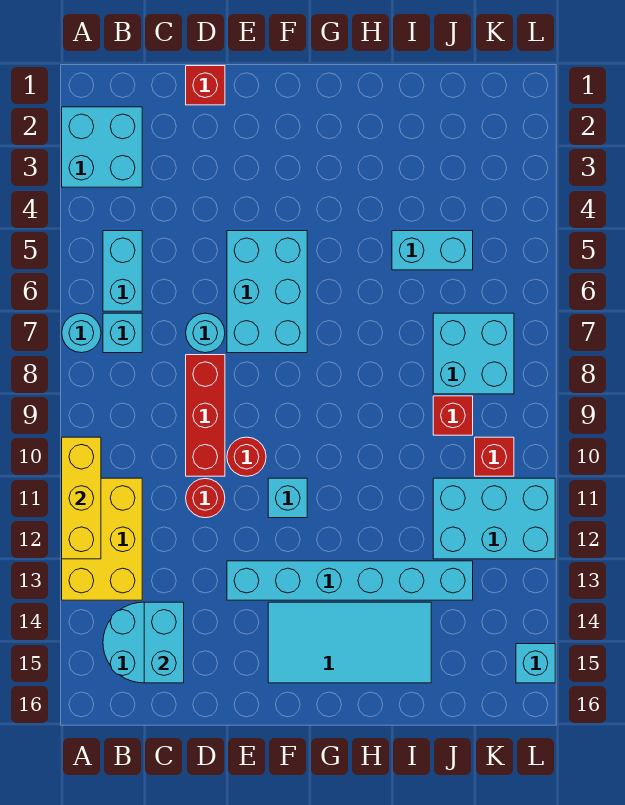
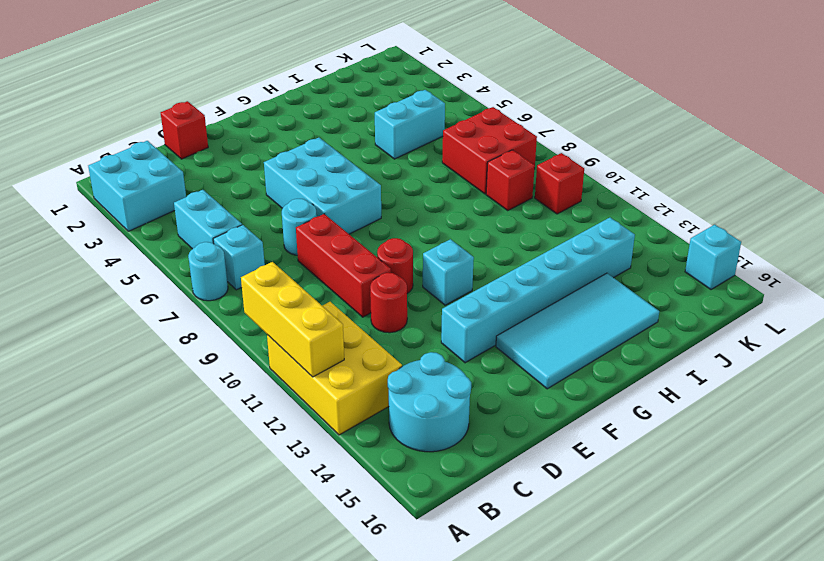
cyan 1x2 brick [144,602,184,683] -> none
cyan 2x2 brick [433,313,514,394] -> red 2x2 brick [442,107,537,194]
cyan 2x3 brick [433,478,555,559] -> none

